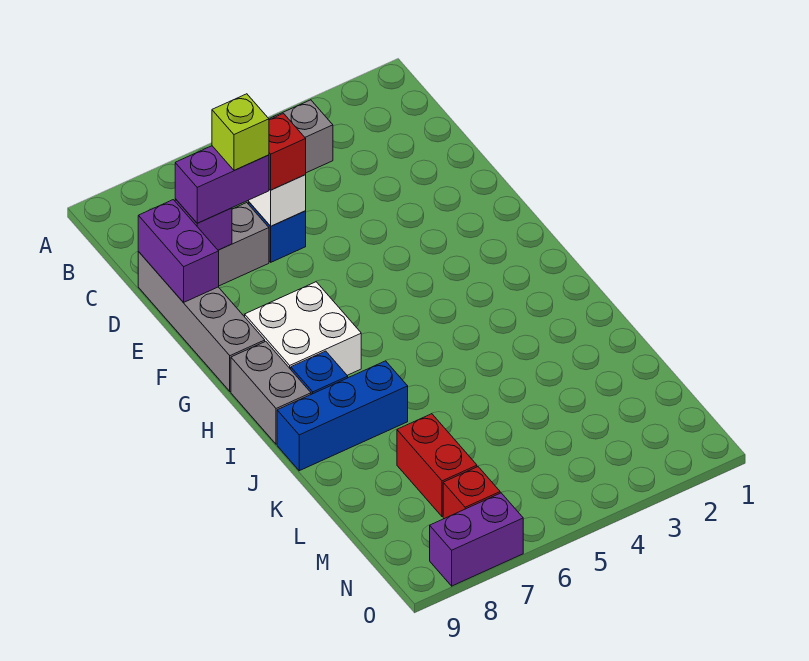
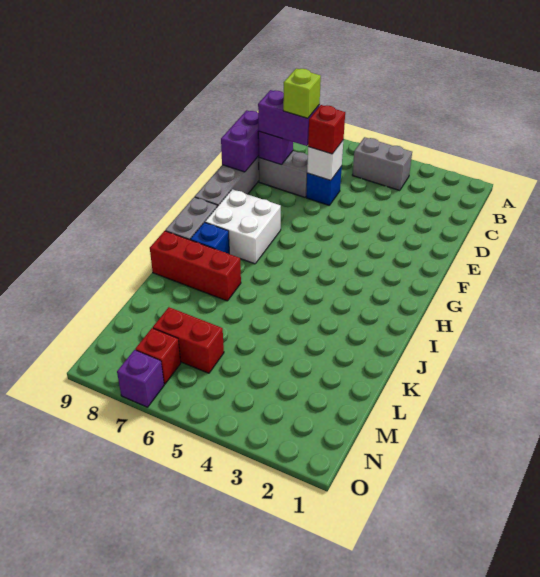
blue 1x3 brick [277,361,408,471] -> red 1x3 brick [150,231,241,301]
red 1x2 brick [397,414,477,517] -> red 1x2 brick turned to [153,307,224,373]
purple 1x2 brick [430,493,523,586] -> purple 1x1 brick [117,350,164,407]

